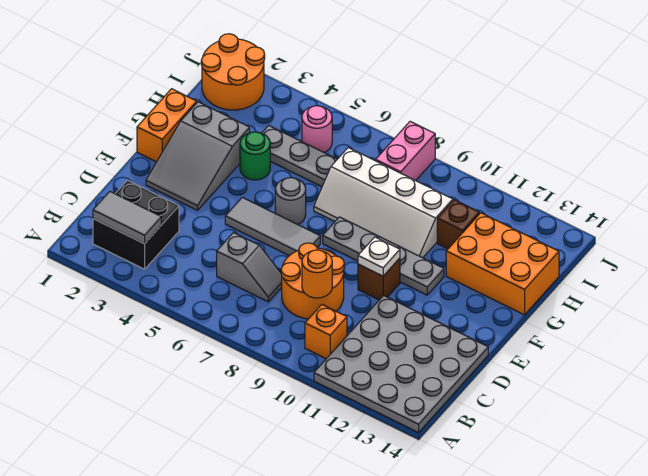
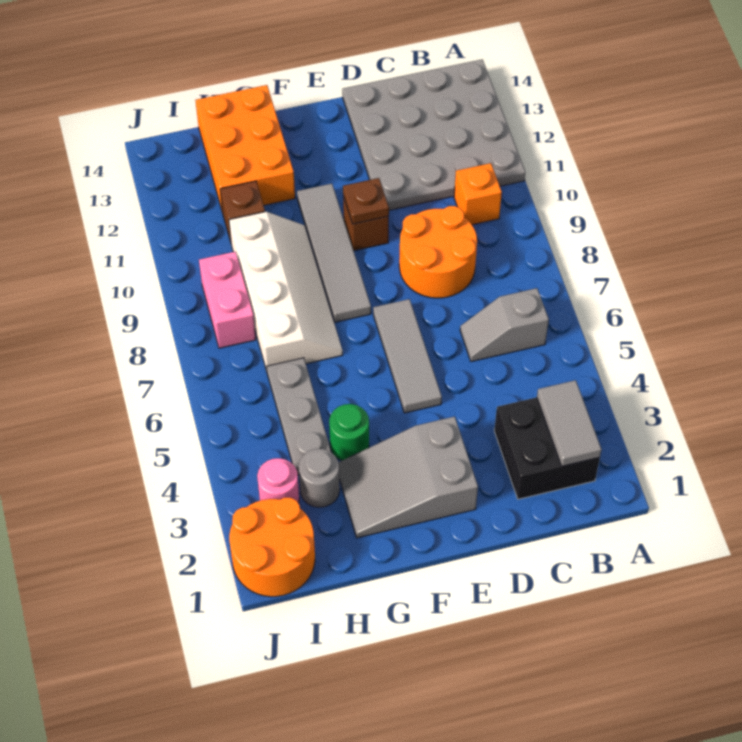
grey 1x2 slope [217,233,282,302] -> grey 1x2 slope turned to [460,288,549,362]
orange 1x1 round brick [302,250,332,298] -> none
grey 2x3 slope [146,102,250,210] -> grey 2x3 slope turned to [338,417,478,538]
white 1x1 plate [358,237,400,276] -> brown 1x1 plate [343,178,389,224]
orange 1x2 brick [137,89,197,162] -> none
grey 1x1 round brick [275,178,306,224] -> grey 1x1 round brick moved to [299,449,340,507]
grey 1x4 plate [323,217,444,295] -> grey 1x4 tile [297,184,371,322]
pink 1x1 round brick [302,106,332,152] -> pink 1x1 round brick moved to [257,458,299,503]
pink 1x2 brick [376,121,435,181] -> pink 1x2 brick turned to [199,252,256,348]

